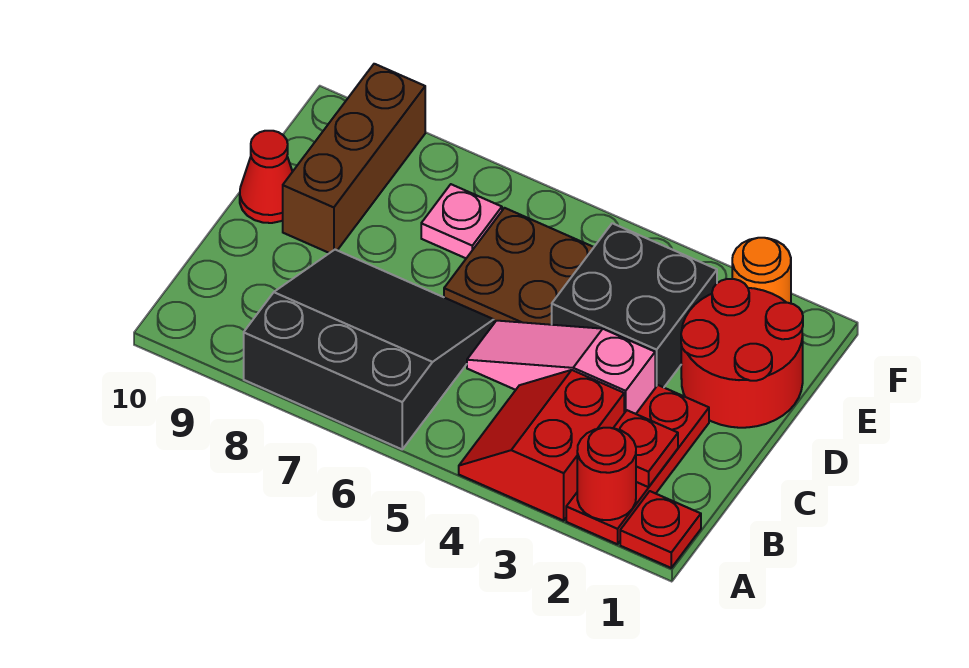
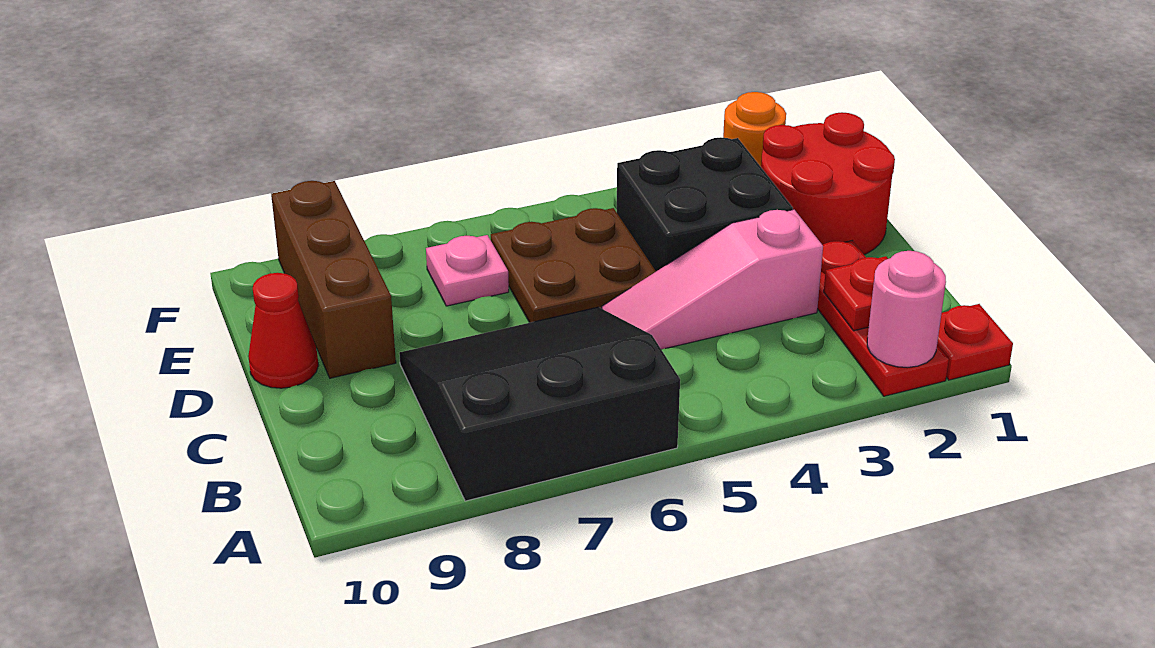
red 1x1 round brick [577,428,636,520] -> pink 1x1 round brick [867,251,946,368]
red 2x2 slope [459,370,624,521] -> none

